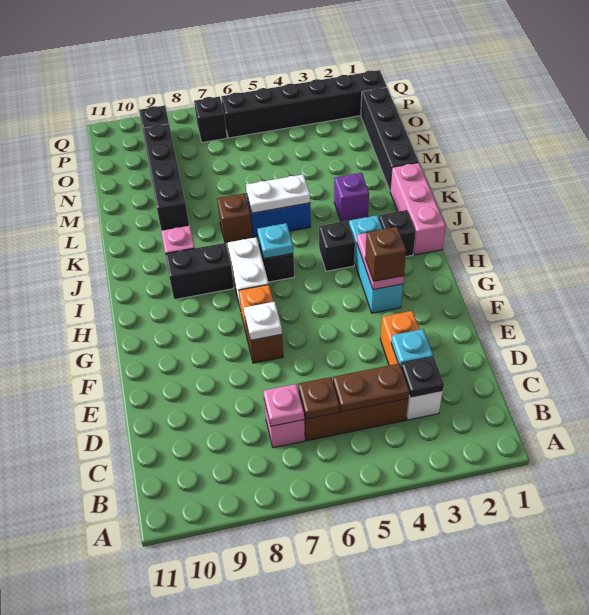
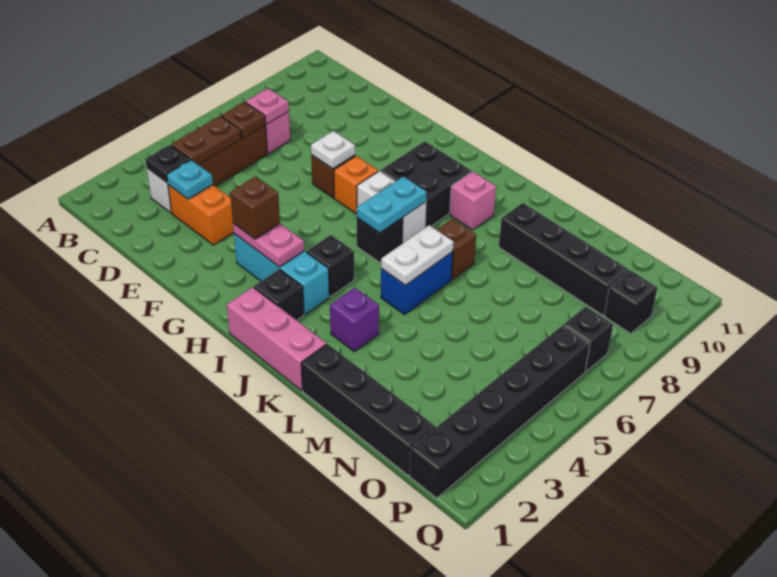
cyan 1x1 plate [258,223,293,259] -> cyan 1x2 plate [357,176,427,233]
black 1x2 brick [165,243,234,300] -> black 2x2 brick [381,141,471,228]

